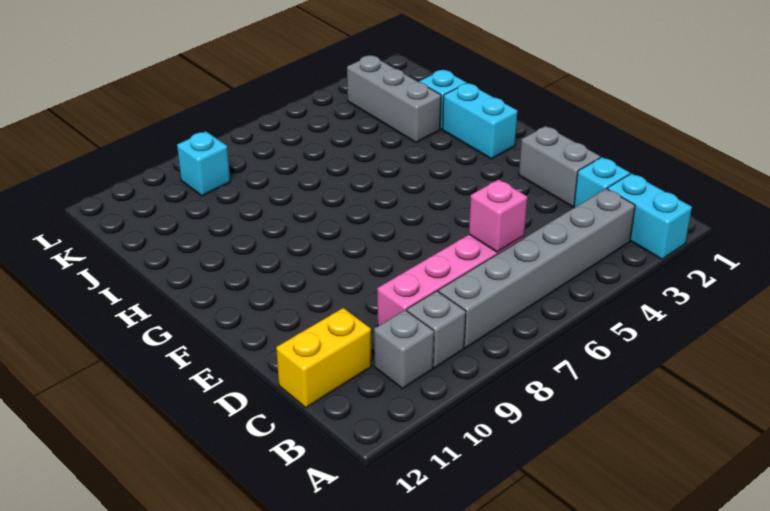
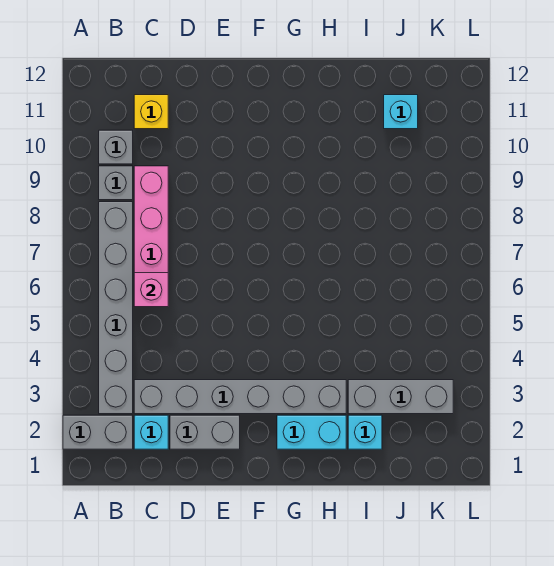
cyan 1x2 brick [607,173,692,259] -> grey 1x2 brick [63,415,133,449]
none -> grey 1x6 brick [134,380,346,414]
yellow 1x2 brick [276,308,371,408] -> yellow 1x1 brick [134,95,168,129]
cyan 1x1 brick [177,131,230,196] -> cyan 1x1 brick moved to [384,95,418,129]

